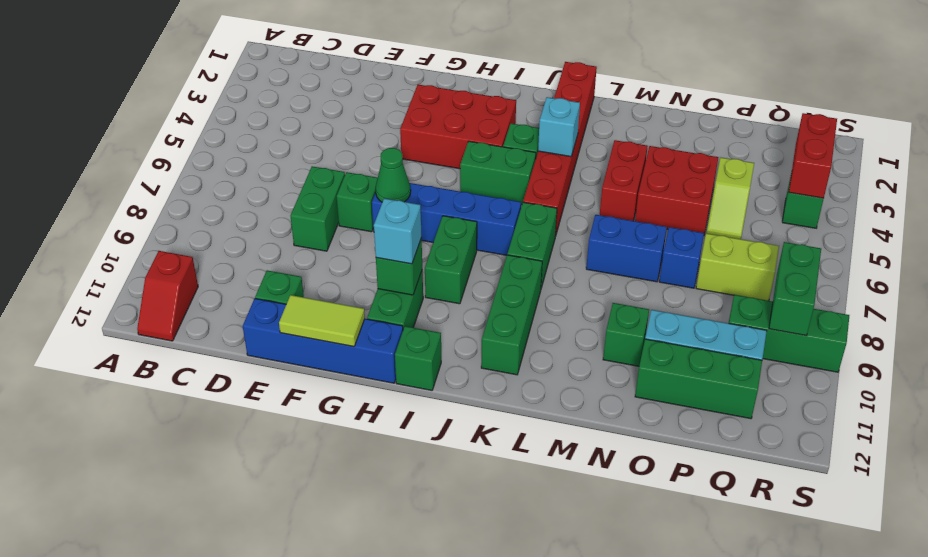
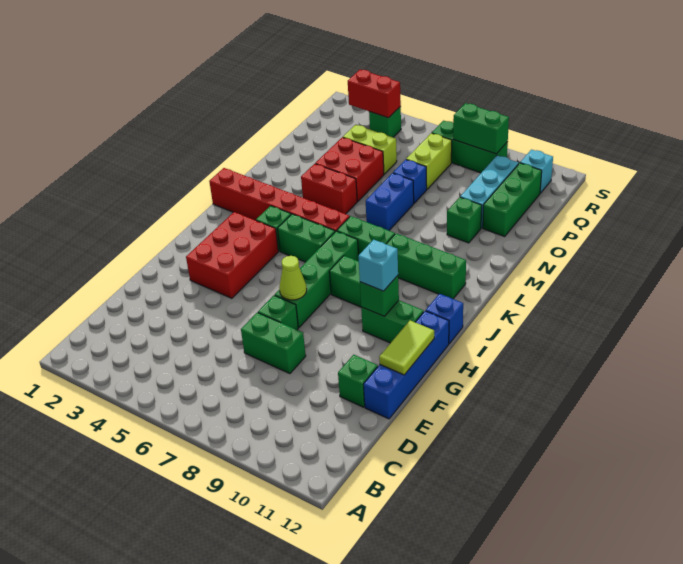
red 1x2 slope [137,251,198,341] -> none
blue 1x4 brick [372,183,521,255] -> green 1x4 brick [275,231,359,328]
green 1x1 cone [376,148,411,202] -> lime 1x1 cone [279,256,307,300]
green 1x2 brick [460,141,536,205] -> green 1x2 brick turned to [278,214,335,262]
green 1x1 brick [395,326,441,390] -> blue 1x1 brick [426,294,463,344]
cyan 1x1 brick [538,97,580,157] -> cyan 1x1 brick moved to [520,150,553,193]
lime 1x2 slope [707,157,754,239] -> lime 1x2 brick [343,125,397,174]
green 1x3 brick [729,295,849,372] -> green 1x3 brick turned to [432,121,508,173]

